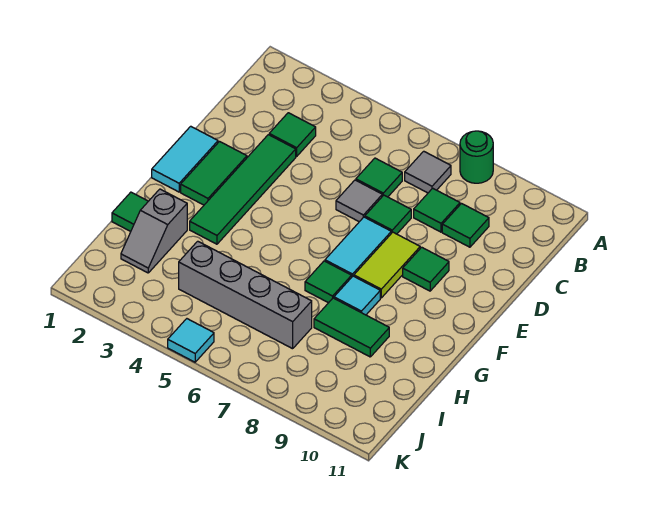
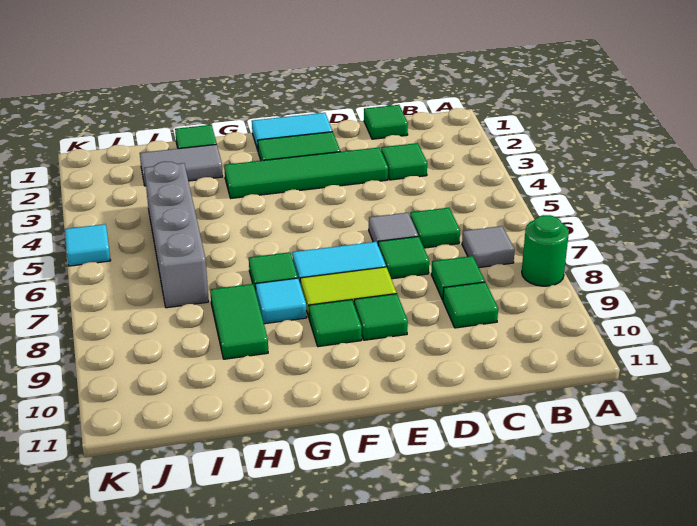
none -> green 1x1 tile [364,105,408,139]
none -> green 1x1 tile [309,300,362,347]
grey 1x2 slope [121,189,187,273] -> grey 1x2 tile [140,144,223,186]

